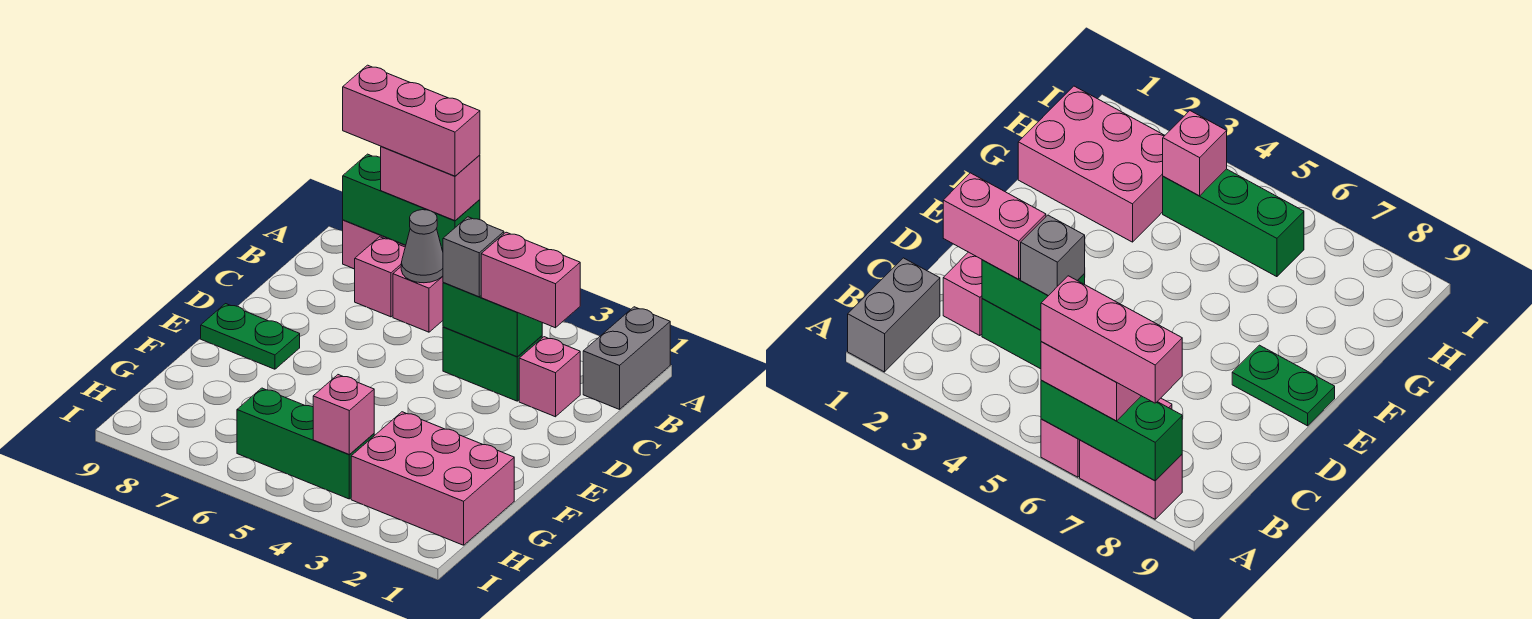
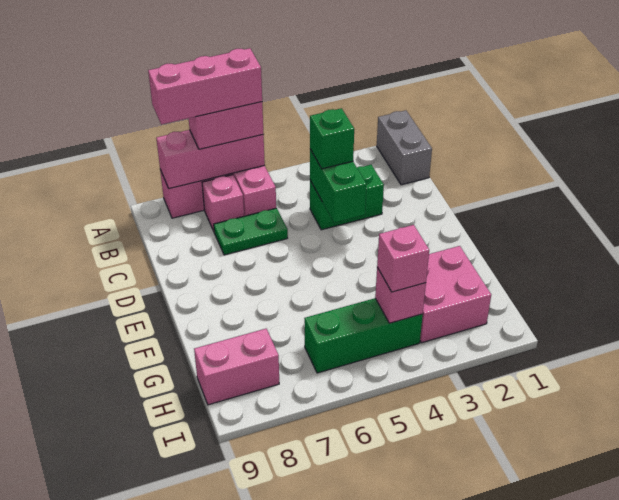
green 1x3 brick [343,154,480,251] -> pink 1x3 brick [156,130,265,189]
grey 1x1 cone [401,210,443,283] -> none
pink 1x1 brick [519,337,580,417] -> pink 1x1 brick moved to [377,225,429,292]
pink 1x2 brick [481,232,580,328] -> pink 1x2 brick moved to [194,329,279,405]
green 1x2 brick [443,283,542,357] -> green 1x2 brick turned to [310,149,367,223]
grey 1x1 brick [443,217,504,297] -> green 1x1 brick [310,108,354,169]
green 1x2 plate [201,304,300,369] -> green 1x2 plate moved to [214,208,288,255]
pink 2x3 brick [351,412,514,545] -> pink 2x2 brick [420,246,491,343]

